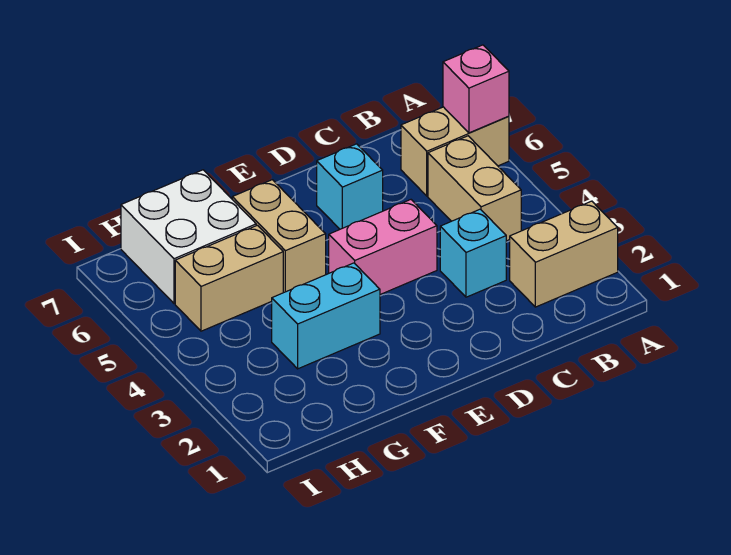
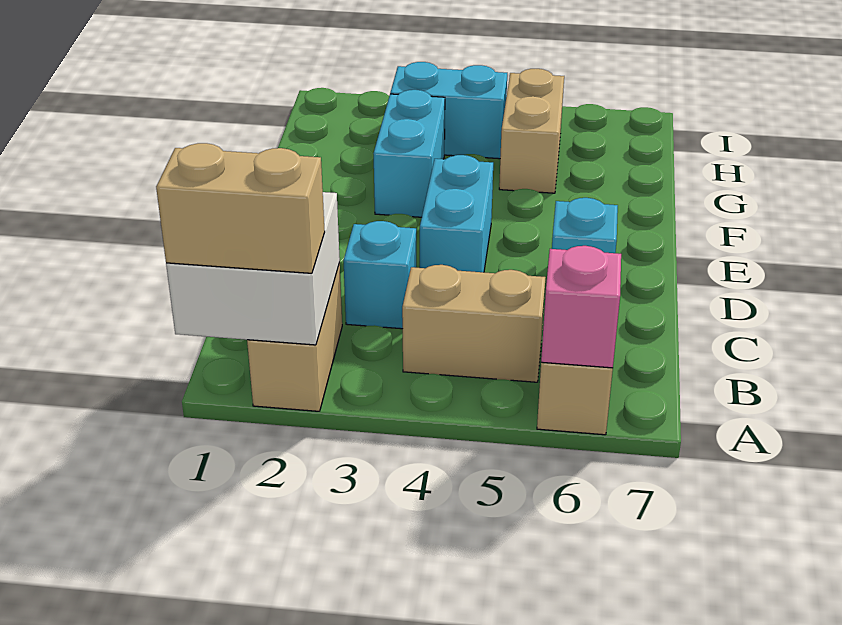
pink 1x2 brick [329,200,437,294] -> cyan 1x2 brick [420,155,493,272]
tan 1x2 brick [232,180,326,293] -> tan 1x2 brick moved to [156,143,325,273]
white 2x2 brick [121,170,256,303] -> white 2x2 brick moved to [166,192,340,345]
none -> cyan 1x2 brick [390,62,507,159]

